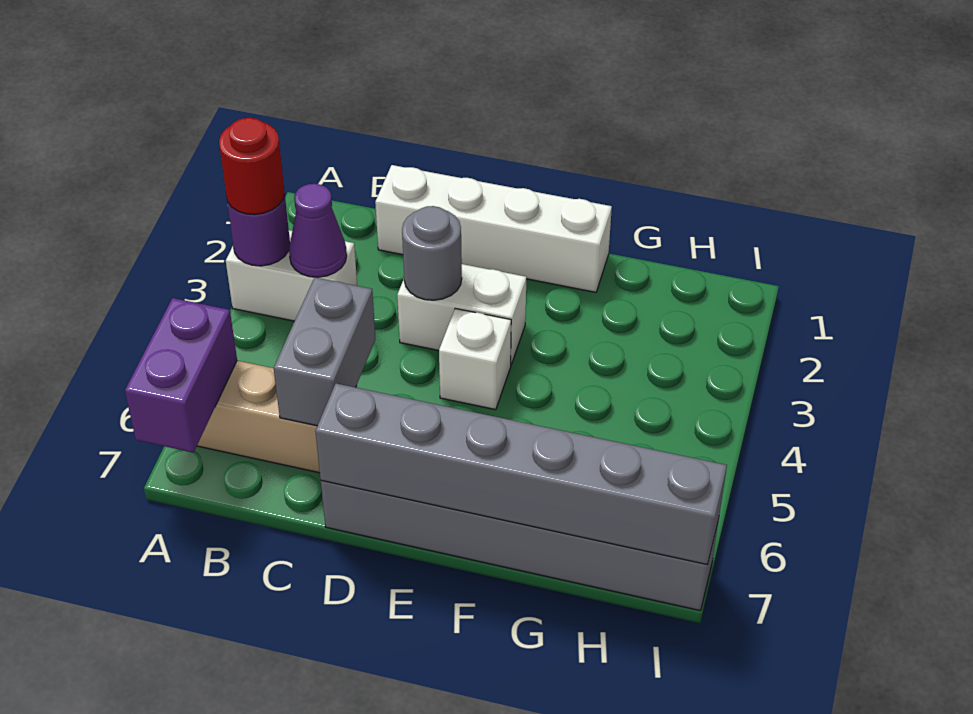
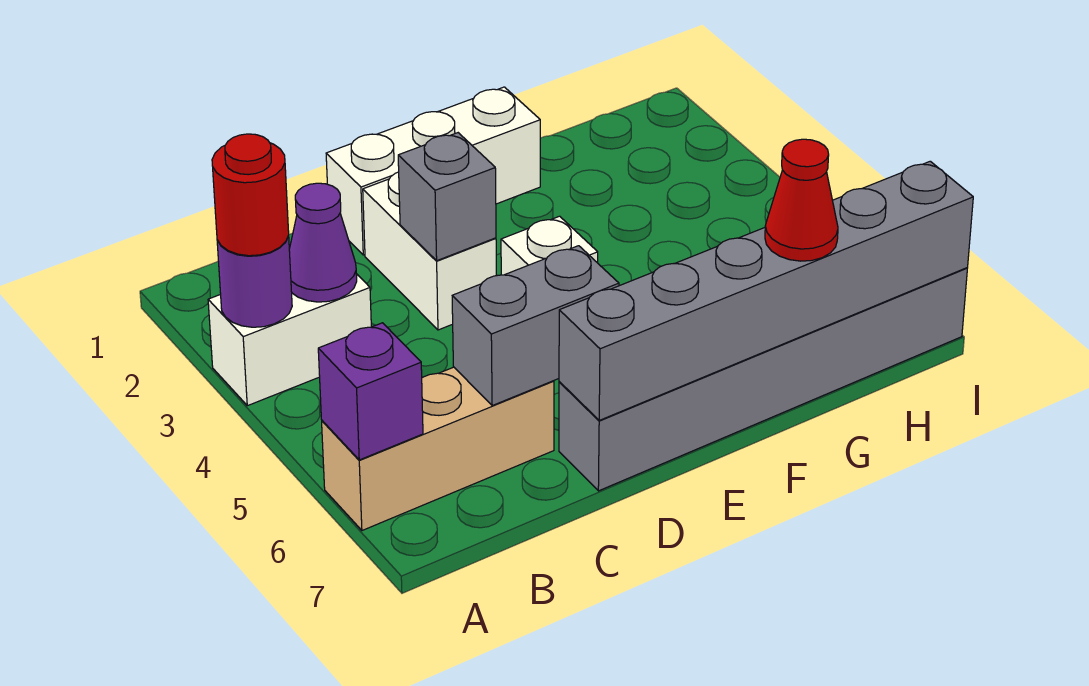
purple 1x2 brick [125,298,237,453] -> purple 1x1 brick [318,323,423,460]
white 1x4 brick [375,165,612,292] -> white 1x3 brick [326,87,540,255]
grey 1x2 brick [274,278,375,426] -> grey 1x2 brick turned to [452,246,619,405]
white 1x2 brick [397,264,526,364] -> white 1x2 brick turned to [363,172,496,330]
grey 1x1 round brick [402,206,462,300] -> grey 1x1 brick [398,133,496,261]
none -> red 1x1 cone [765,139,838,261]

